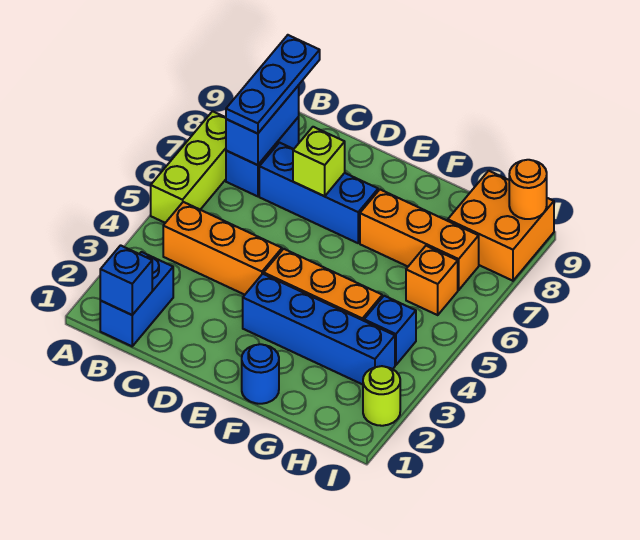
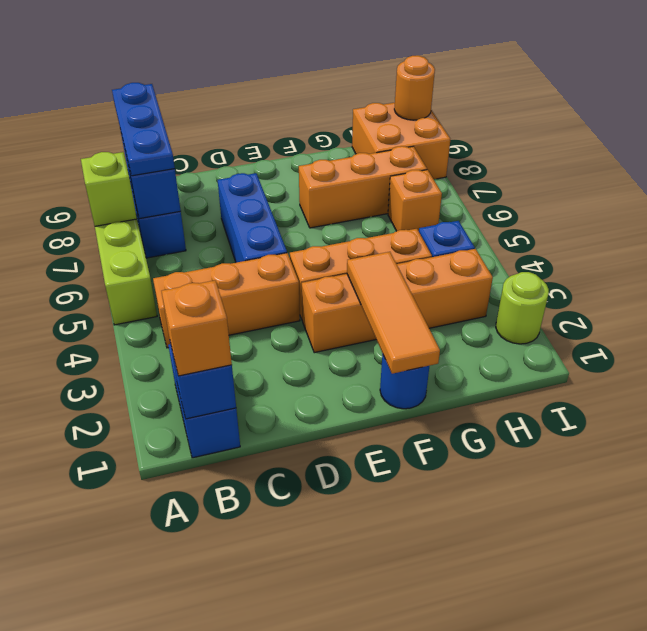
none -> orange 1x1 brick [162,280,232,376]
blue 1x3 brick [259,143,378,243] -> blue 1x3 brick turned to [218,173,287,263]
lime 1x1 brick [293,127,345,196] -> lime 1x1 brick moved to [81,152,137,226]
blue 1x4 brick [243,274,395,385] -> orange 1x4 brick [302,249,493,353]
none -> orange 1x3 tile [347,252,440,374]

